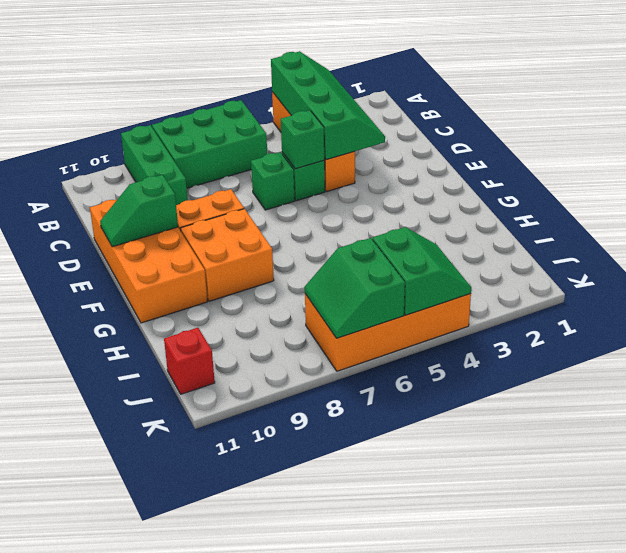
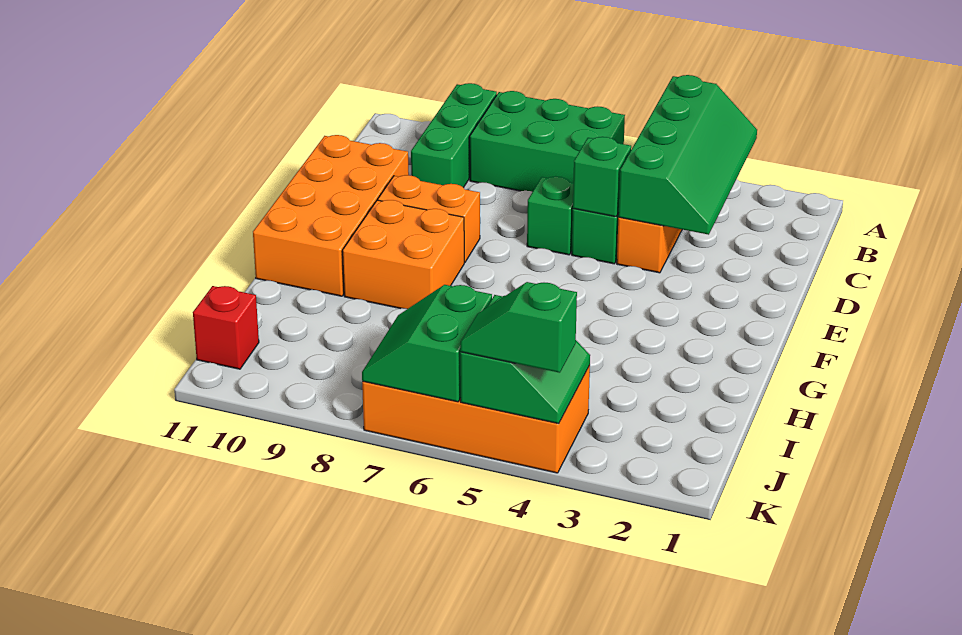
green 1x2 slope [100,175,178,247] -> green 1x2 slope moved to [460,282,577,373]

